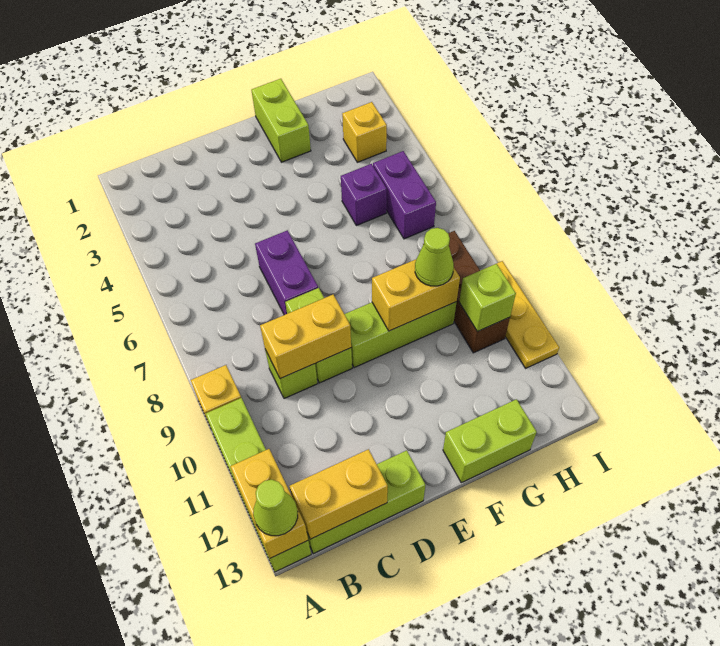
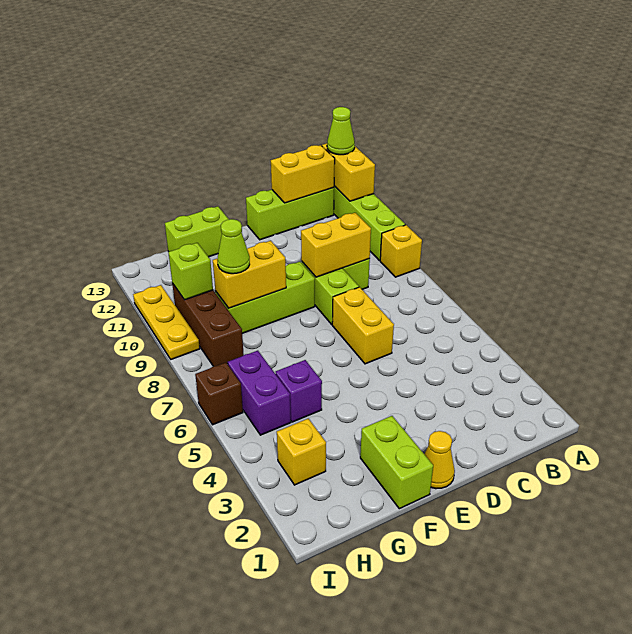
purple 1x2 brick [255,230,318,315] -> yellow 1x2 brick [332,287,394,364]
none -> yellow 1x1 cone [425,431,455,489]
none -> brown 1x1 brick [195,363,243,425]

